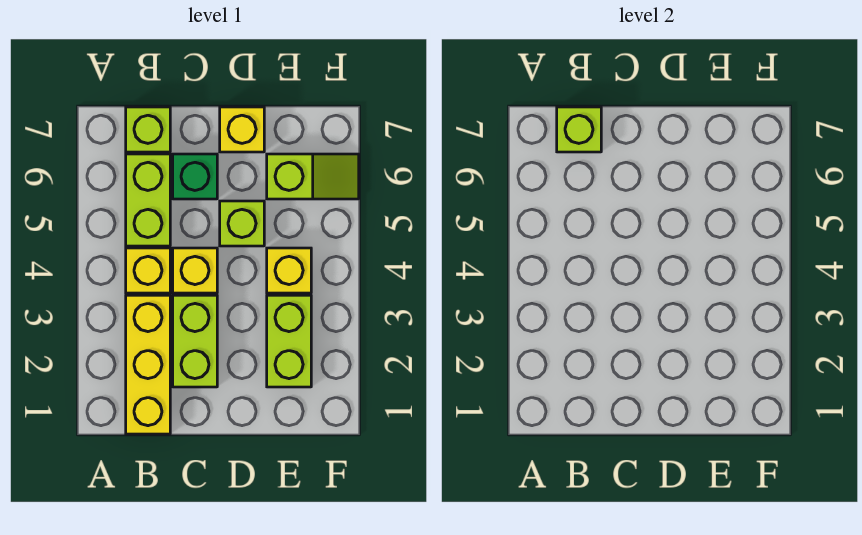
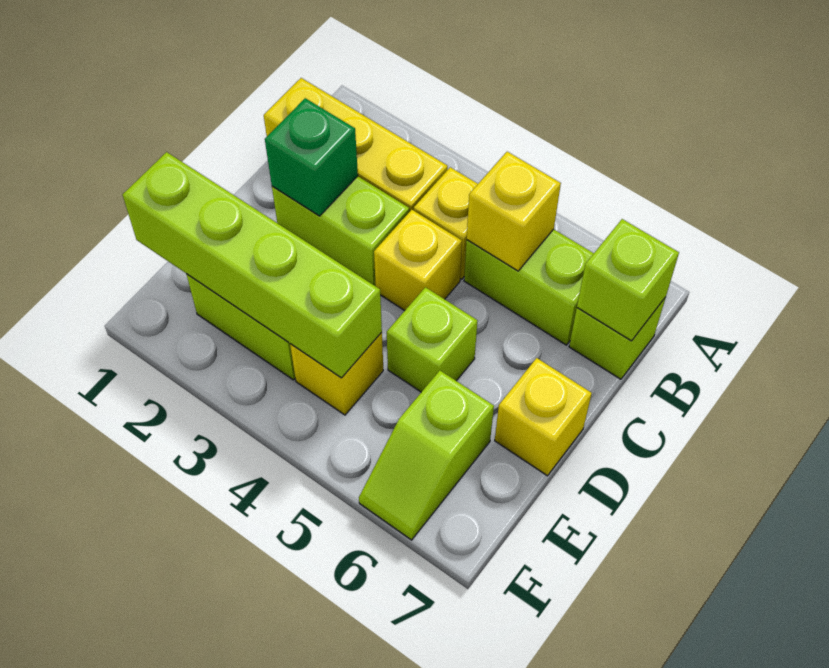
none -> yellow 1x1 brick [467,152,561,271]
green 1x1 brick [173,154,217,199] -> green 1x1 brick moved to [265,98,358,216]
none -> lime 1x4 brick [123,152,382,378]

